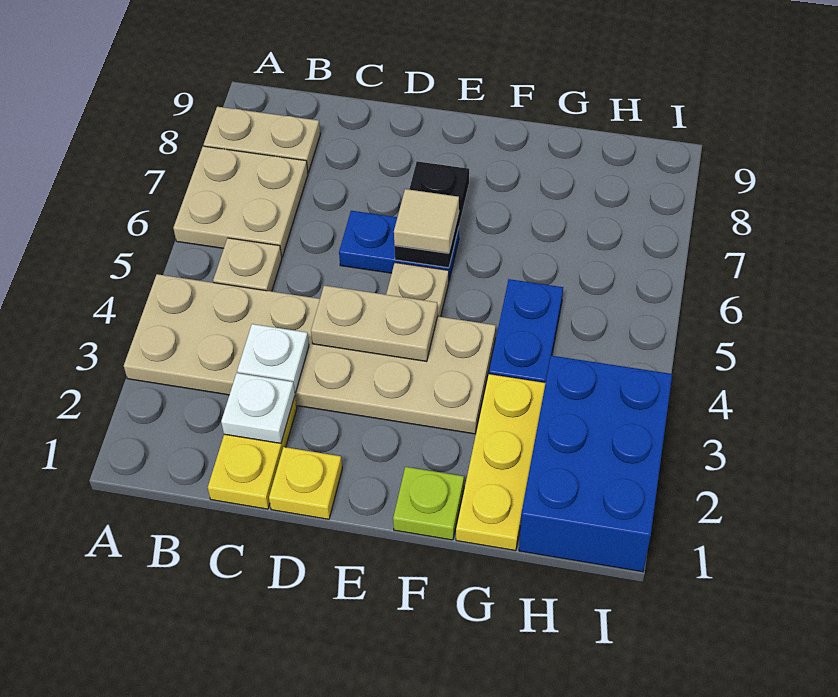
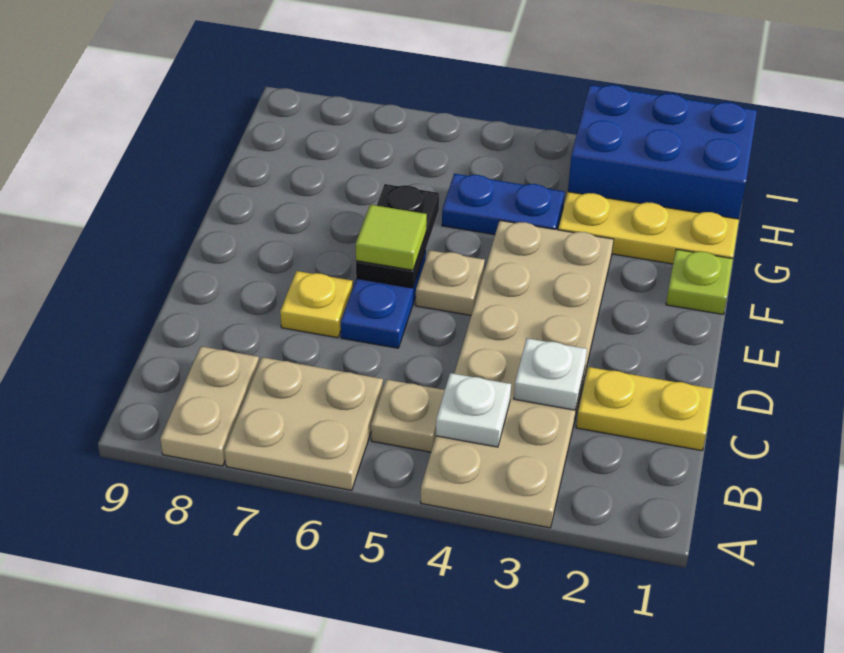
white 1x1 plate [221,373,295,443] -> white 1x1 plate moved to [436,373,511,447]
yellow 1x1 plate [269,447,342,519] -> yellow 1x1 plate moved to [280,271,353,338]
tan 1x2 plate [311,286,438,362] -> none
black 1x2 plate [394,161,469,268] -> black 1x2 plate turned to [356,184,439,288]
tan 1x1 tile [394,189,459,253] -> lime 1x1 tile [356,205,427,270]

